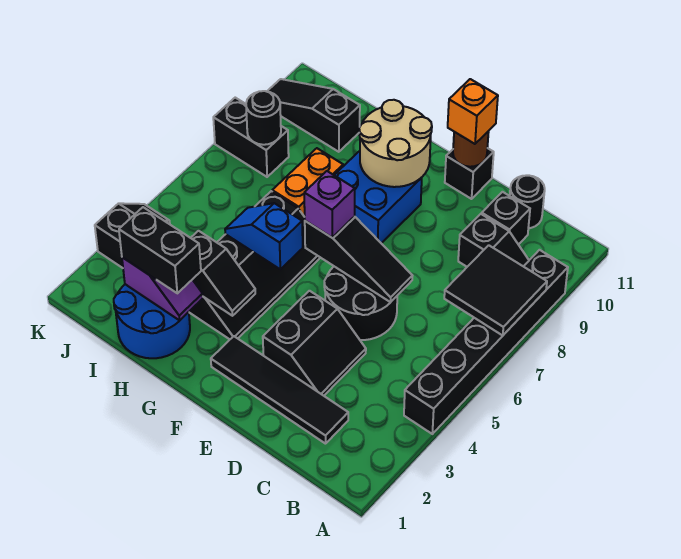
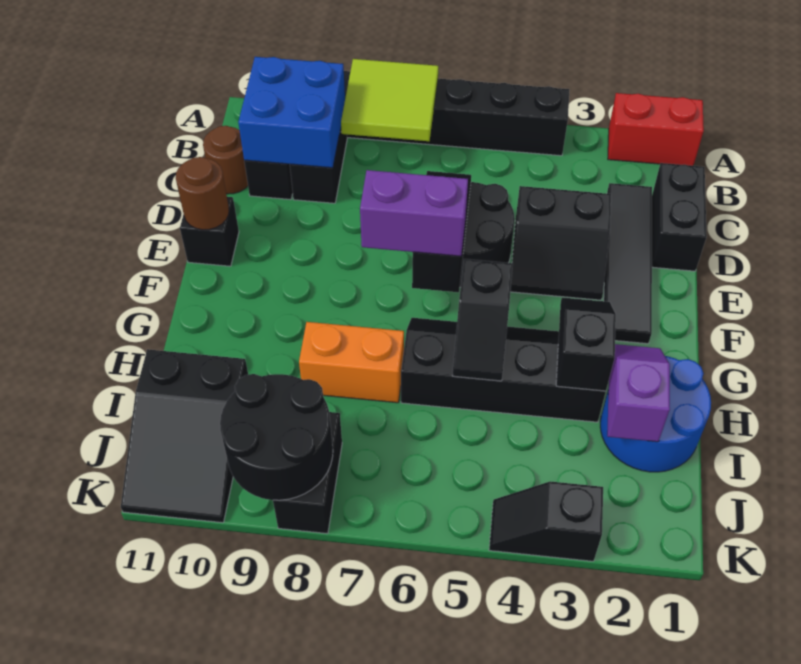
none -> red 1x2 brick [608,93,704,166]
black 2x2 tile [444,245,547,335] -> lime 2x2 tile [341,59,438,141]
black 1x1 round brick [510,175,545,228] -> brown 1x1 round brick [203,126,248,194]
black 2x2 slope [263,291,366,396] -> black 2x2 slope turned to [510,186,611,300]
orange 1x1 brick [448,79,498,144] -> none
purple 1x1 brick [304,171,355,237] -> purple 1x2 brick [360,170,468,256]
blue 2x2 brick [334,151,422,243] -> blue 2x2 brick moved to [238,57,345,168]
tan 2x2 round brick [359,100,432,187] -> none
blue 1x2 slope [225,203,303,269] -> black 1x2 slope [453,259,513,381]
black 1x2 brick [119,207,201,293] -> black 1x2 brick moved to [652,163,707,271]
black 1x3 slope [267,79,360,152] -> black 2x3 slope [121,349,248,523]
black 1x1 round brick [246,91,281,145] -> black 2x2 round brick [220,374,333,500]

